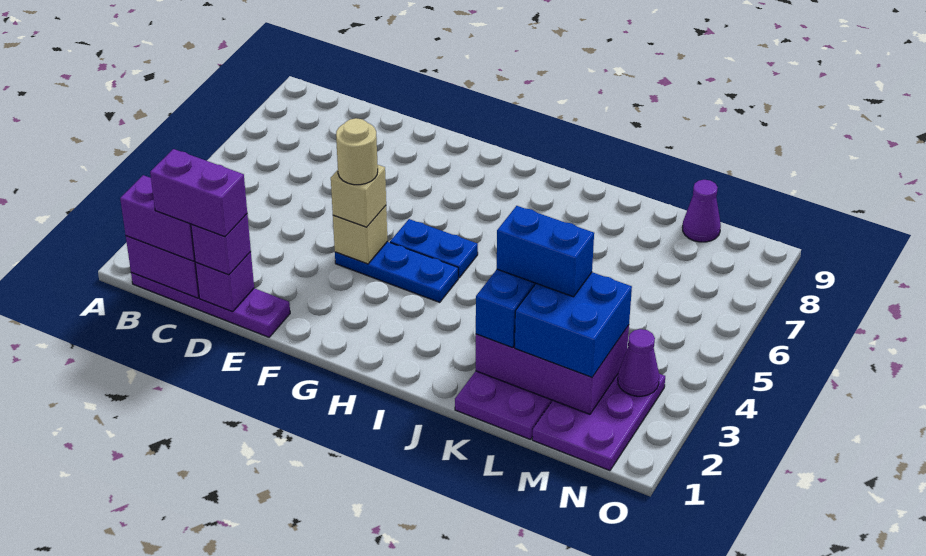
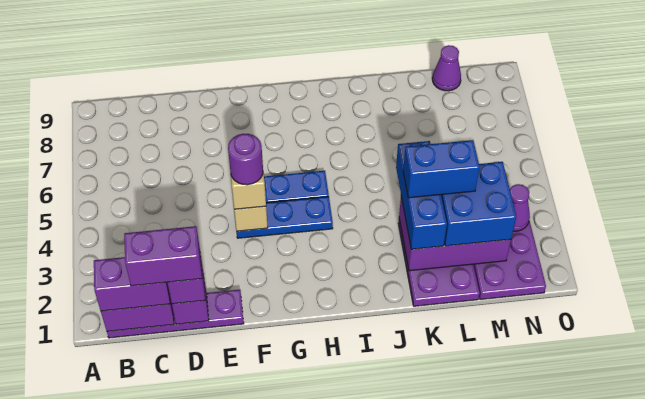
tan 1x1 round brick [336,118,378,185] -> purple 1x1 round brick [228,134,263,185]

